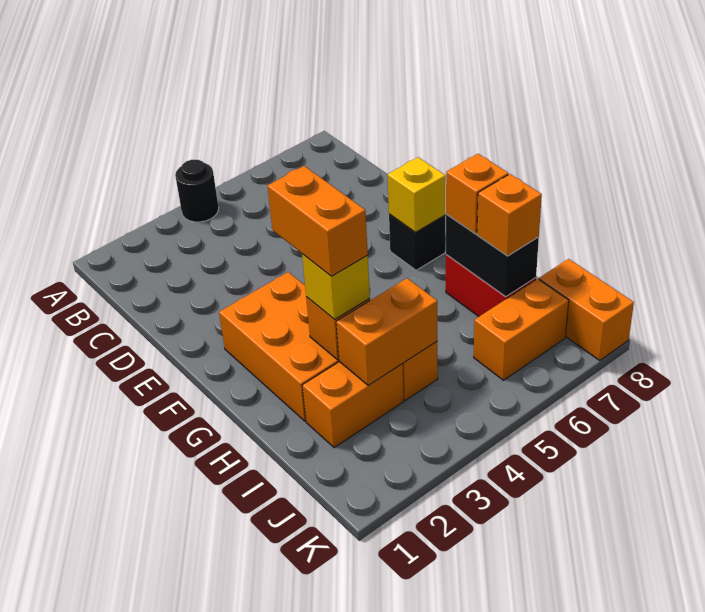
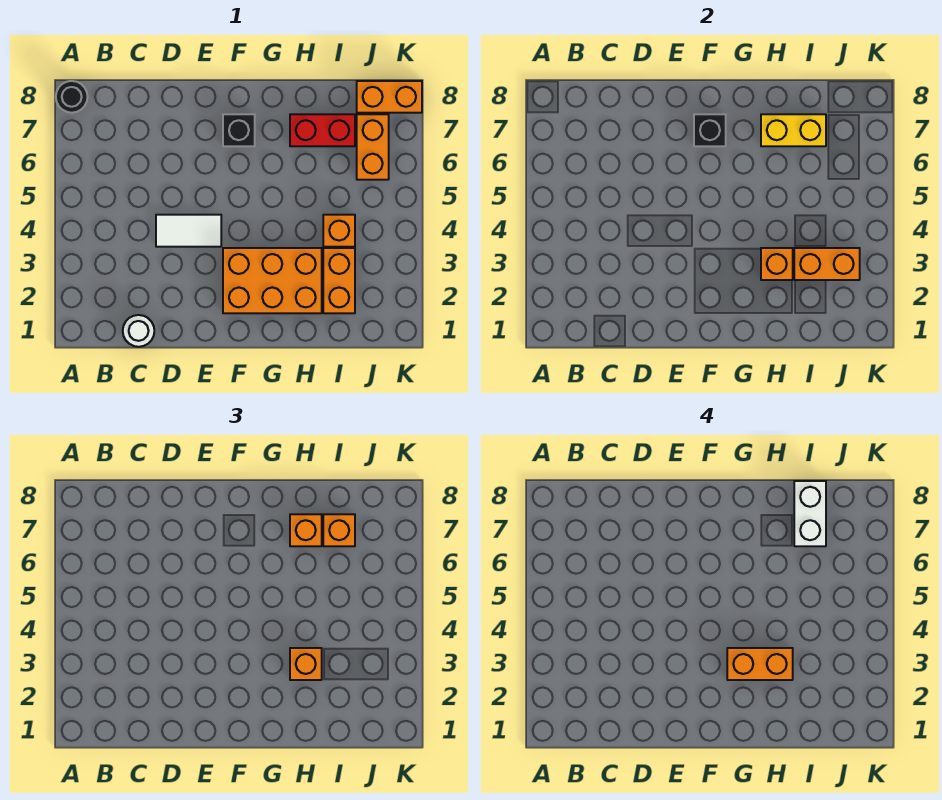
black 1x1 round brick [175,160,219,222] -> black 1x1 round brick moved to [56,81,88,113]
none -> white 1x1 round brick [123,315,154,347]
none -> white 1x2 tile [156,215,221,247]
yellow 1x1 brick [388,157,446,233] -> black 1x1 brick [694,114,726,146]
yellow 1x1 brick [302,254,370,319] -> orange 1x1 brick [290,648,322,680]
black 1x2 brick [446,214,539,297] -> yellow 1x2 brick [761,114,826,146]
orange 1x2 brick [336,278,437,385] -> orange 1x2 brick turned to [794,248,860,280]
none -> white 1x2 brick [794,481,826,546]

